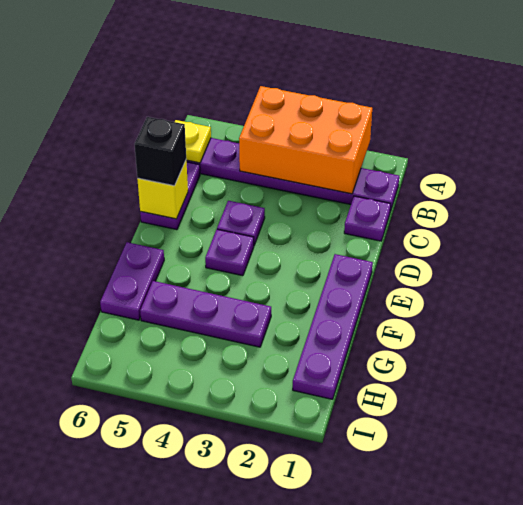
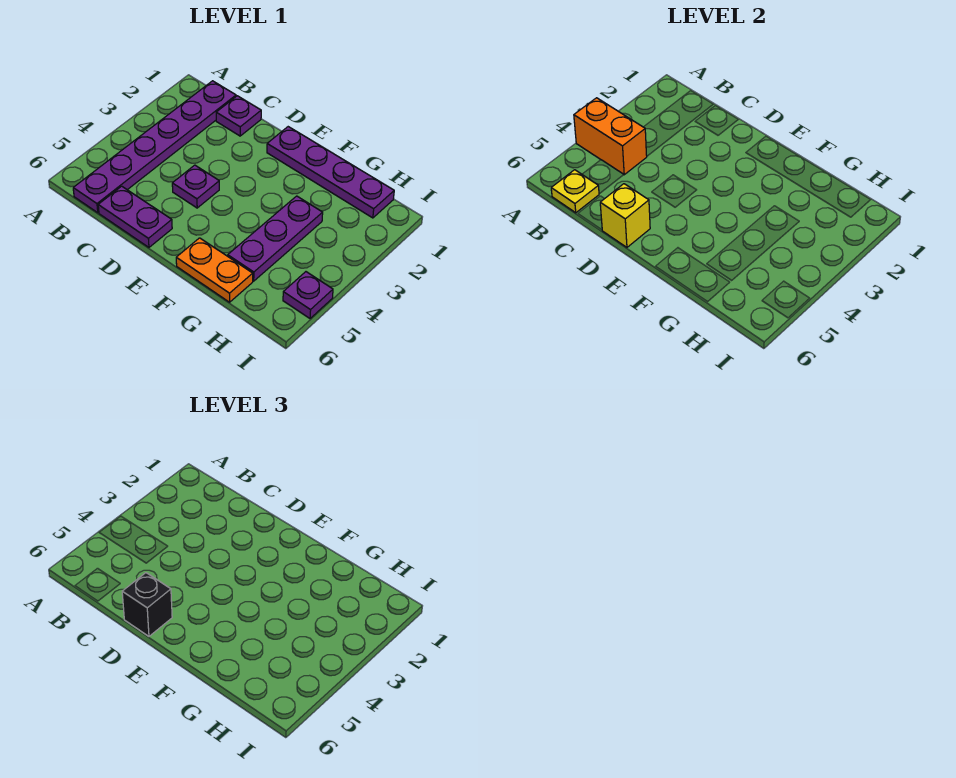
orange 2x3 brick [239,86,372,194] -> orange 1x2 brick [574,98,647,175]
purple 1x1 plate [205,229,254,276] -> purple 1x1 plate moved to [283,272,333,318]
purple 1x2 plate [100,242,164,320] -> orange 1x2 plate [176,238,253,302]

